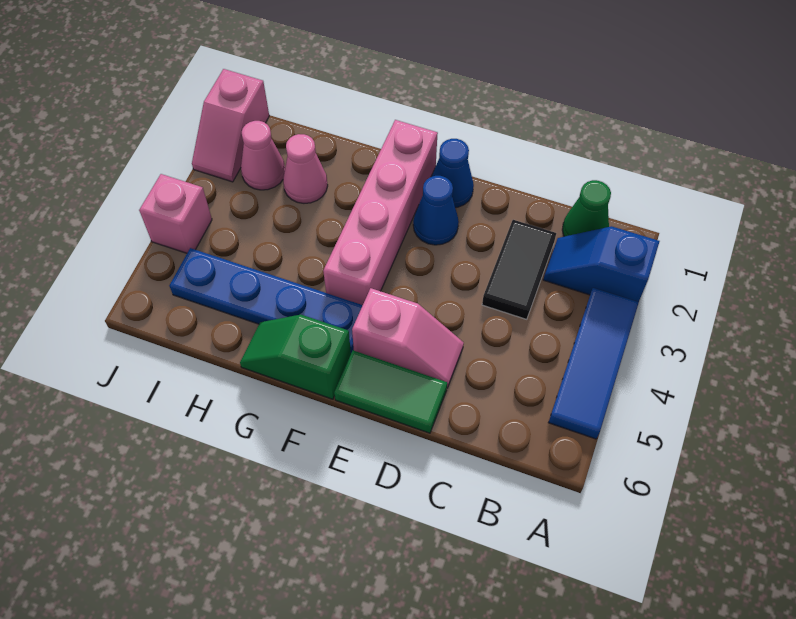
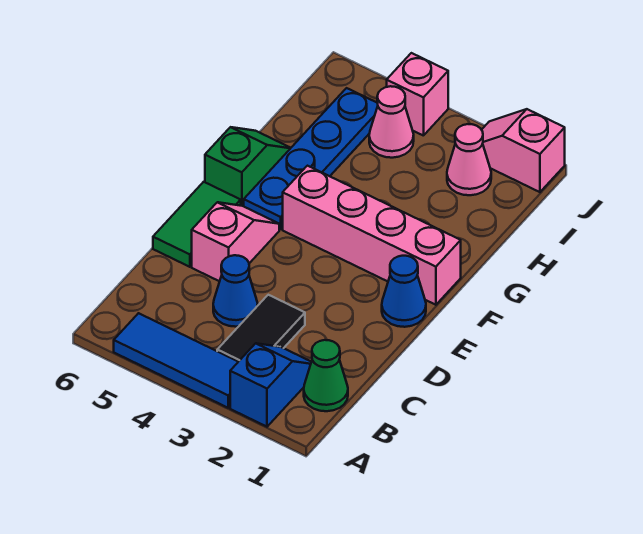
black 1x2 tile [482,220,556,319] -> black 1x2 tile turned to [217,295,305,362]
pink 1x2 slope [352,288,464,388] -> pink 1x2 slope turned to [192,202,279,281]
blue 1x1 cone [413,176,459,245] -> blue 1x1 cone moved to [213,255,258,327]
pink 1x1 cone [283,134,328,203] -> pink 1x1 cone moved to [369,86,414,158]

